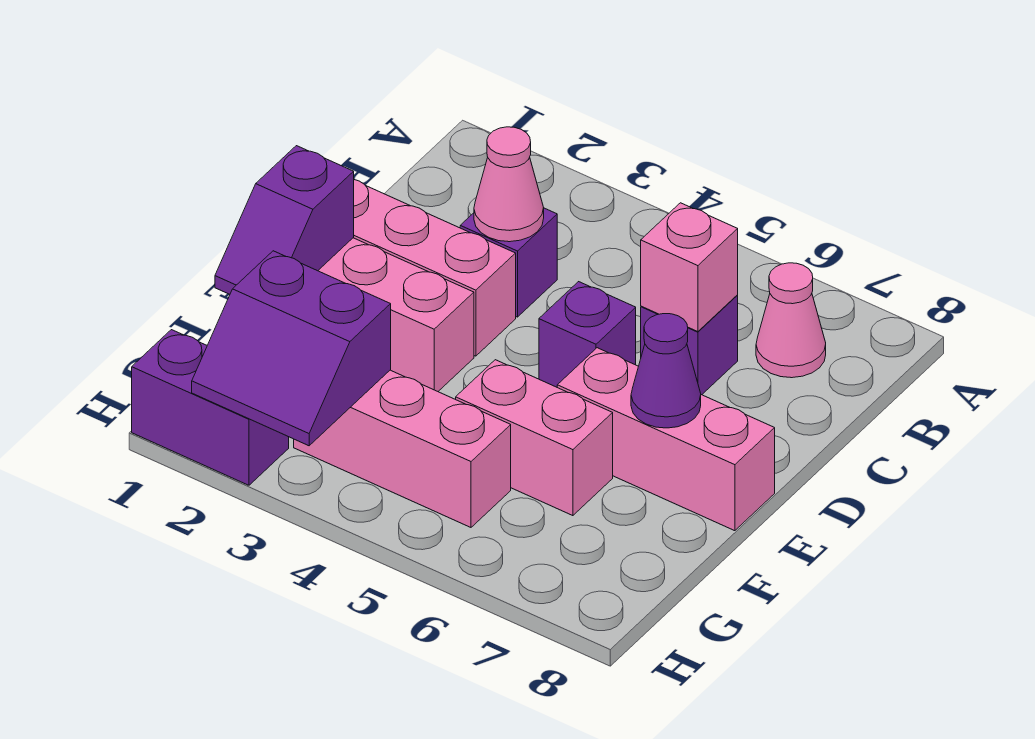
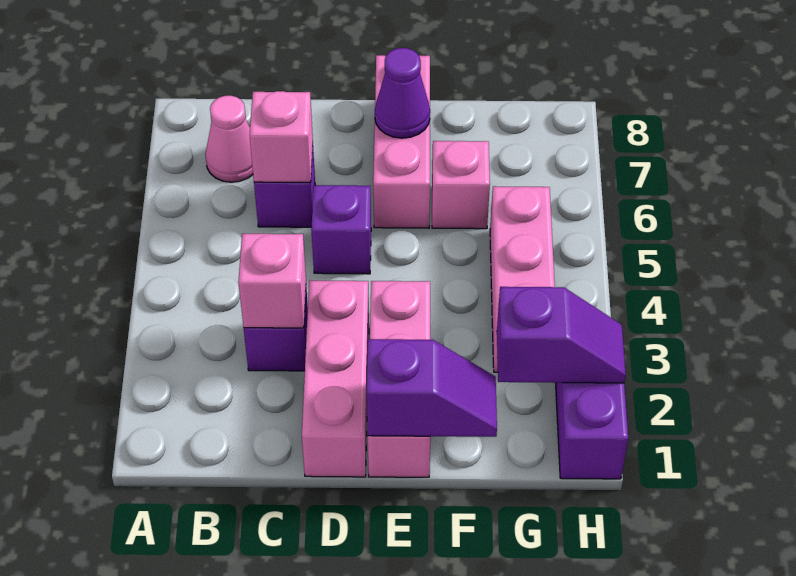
pink 1x1 cone [474,127,544,242] -> pink 1x1 brick [238,234,306,328]
pink 1x2 brick [456,360,613,516] -> pink 1x1 brick [432,141,490,229]
purple 2x2 slope [192,251,391,446] -> purple 1x2 slope [497,287,626,383]

